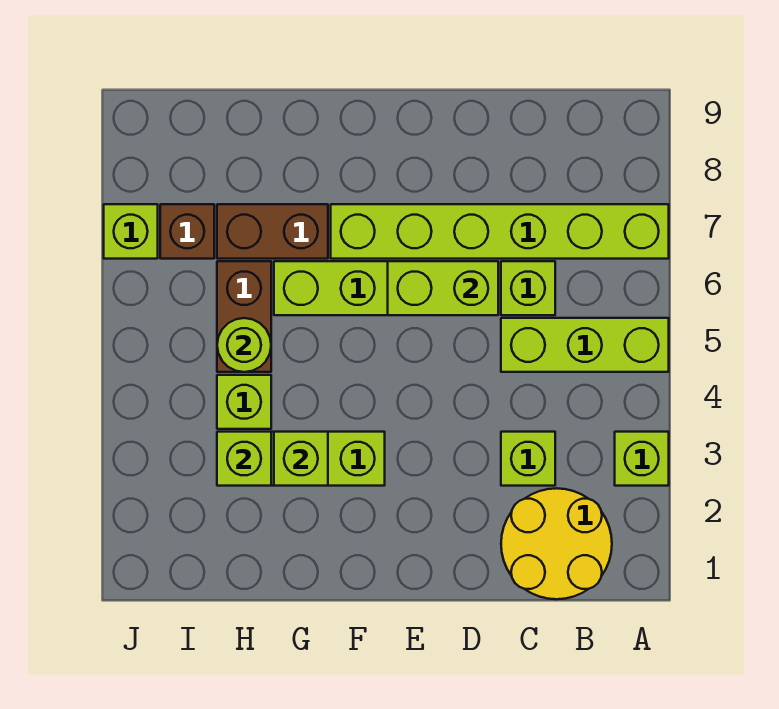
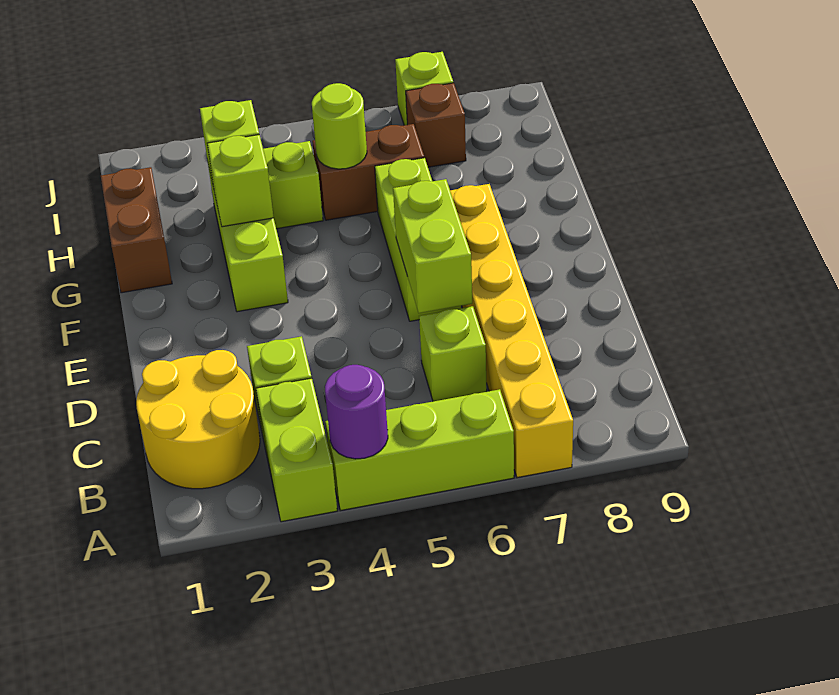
lime 1x1 brick [615,432,669,486] -> lime 1x2 brick [256,378,337,522]
none -> purple 1x1 round brick [325,365,388,459]
lime 1x3 brick [501,318,669,372] -> lime 1x3 brick turned to [325,389,514,510]
lime 1x6 brick [331,204,669,259] -> yellow 1x6 brick [450,184,573,478]
brown 1x2 brick [217,204,328,259] -> brown 1x2 brick moved to [101,167,172,293]

